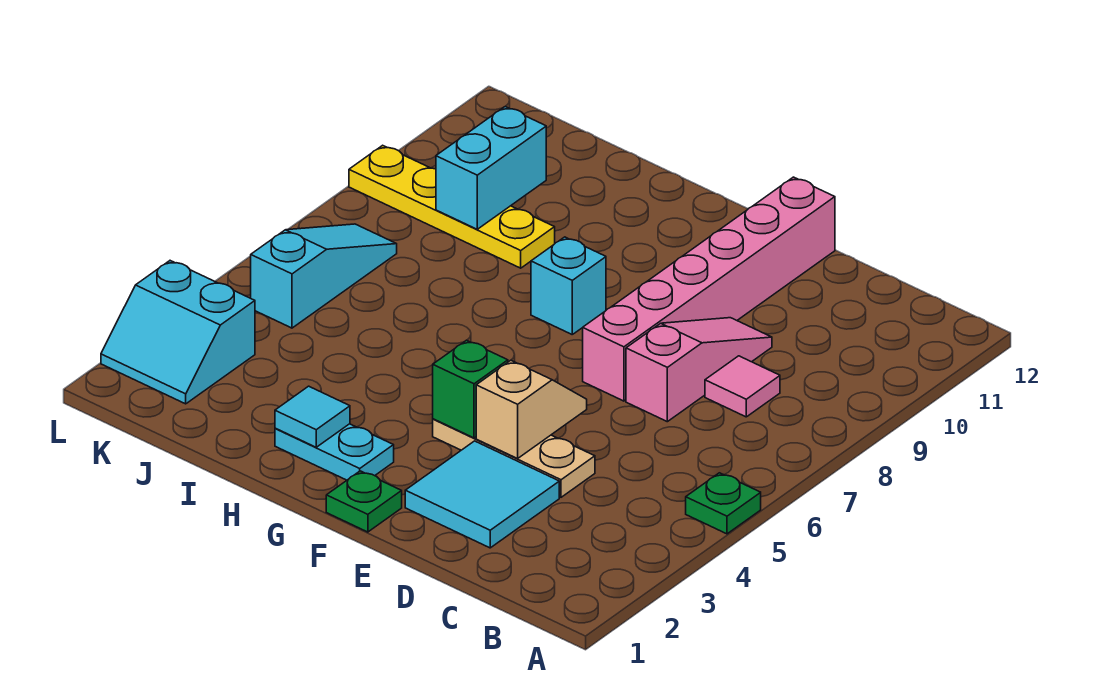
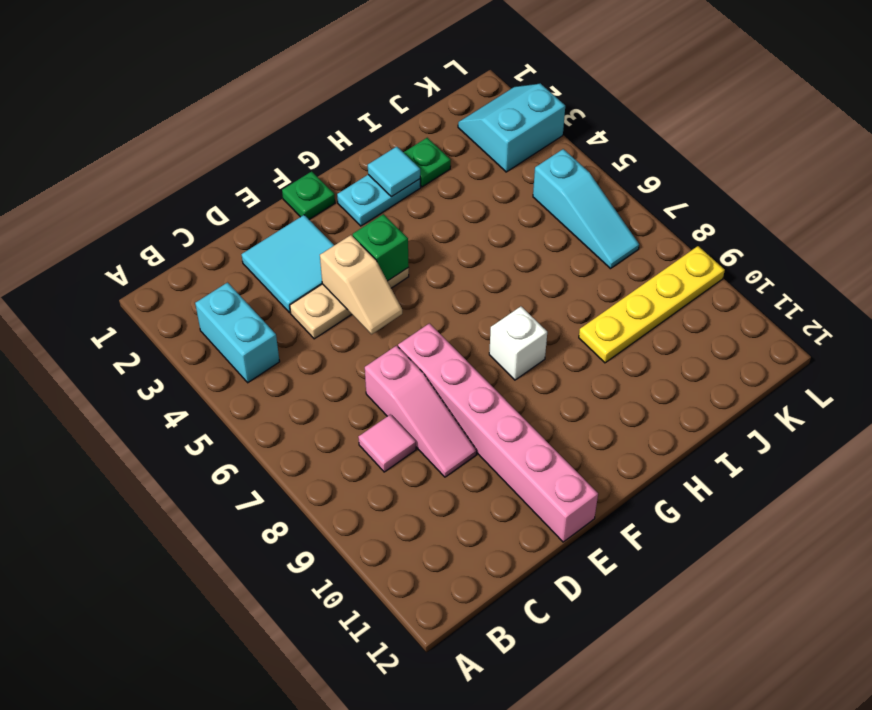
green 1x1 plate [686,473,761,534] -> green 1x1 plate moved to [403,138,451,187]
cyan 1x1 brick [531,237,606,334] -> white 1x1 brick [489,306,547,380]
cyan 1x2 brick [436,106,546,229] -> cyan 1x2 brick moved to [195,283,280,383]

